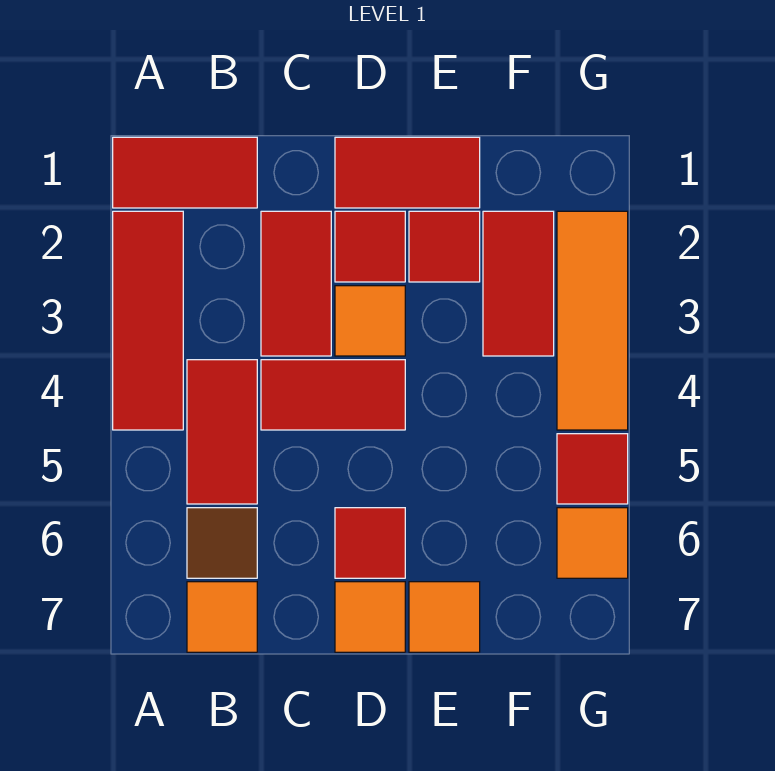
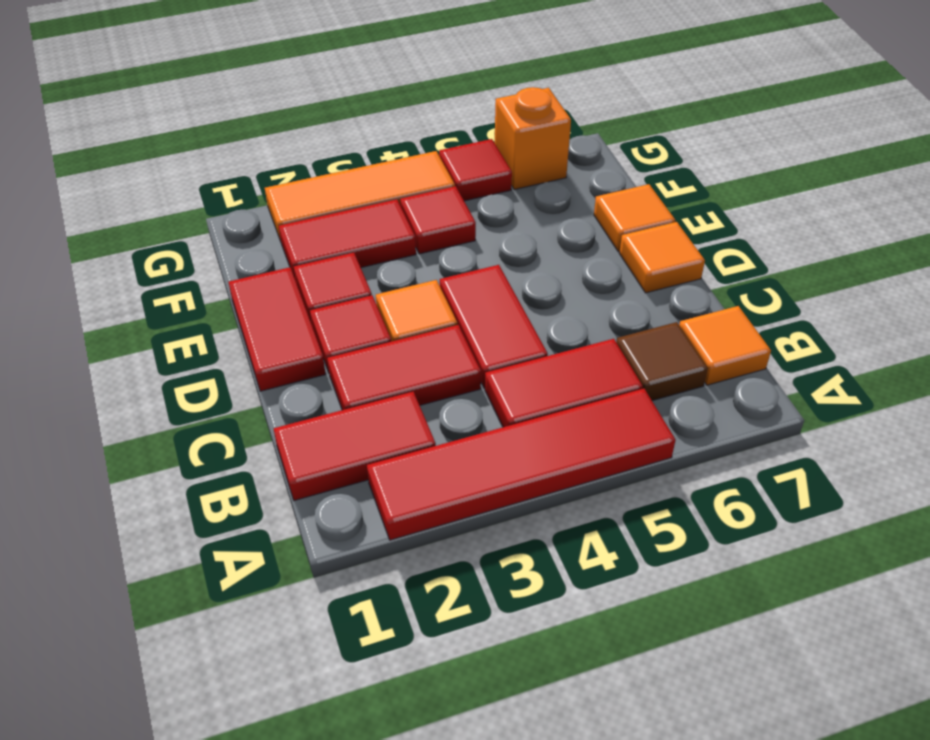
red 1x2 tile [113,137,257,208] -> red 1x2 tile turned to [274,392,436,501]
red 1x3 tile [113,211,183,430] -> red 1x4 tile [367,389,675,540]
red 1x1 tile [335,508,405,578] -> red 1x1 tile moved to [400,186,476,254]
orange 1x1 tile [557,508,628,578] -> orange 1x1 brick [495,87,571,190]

